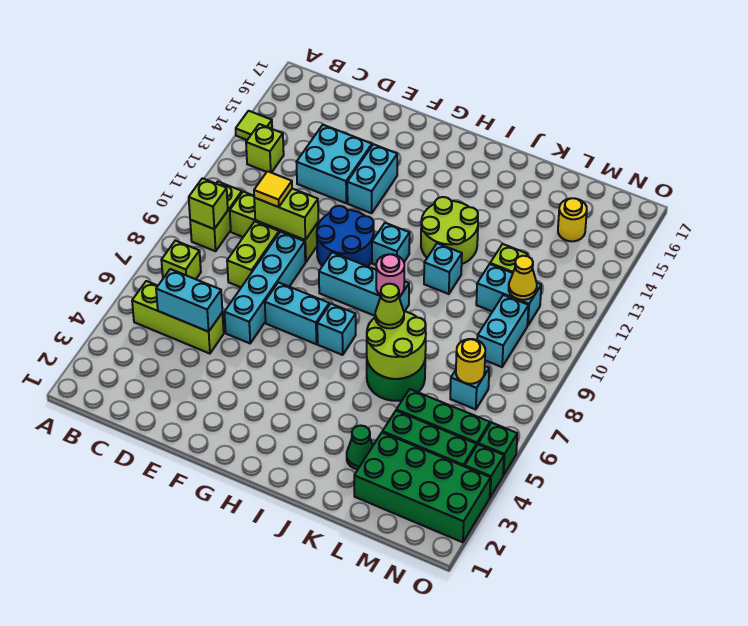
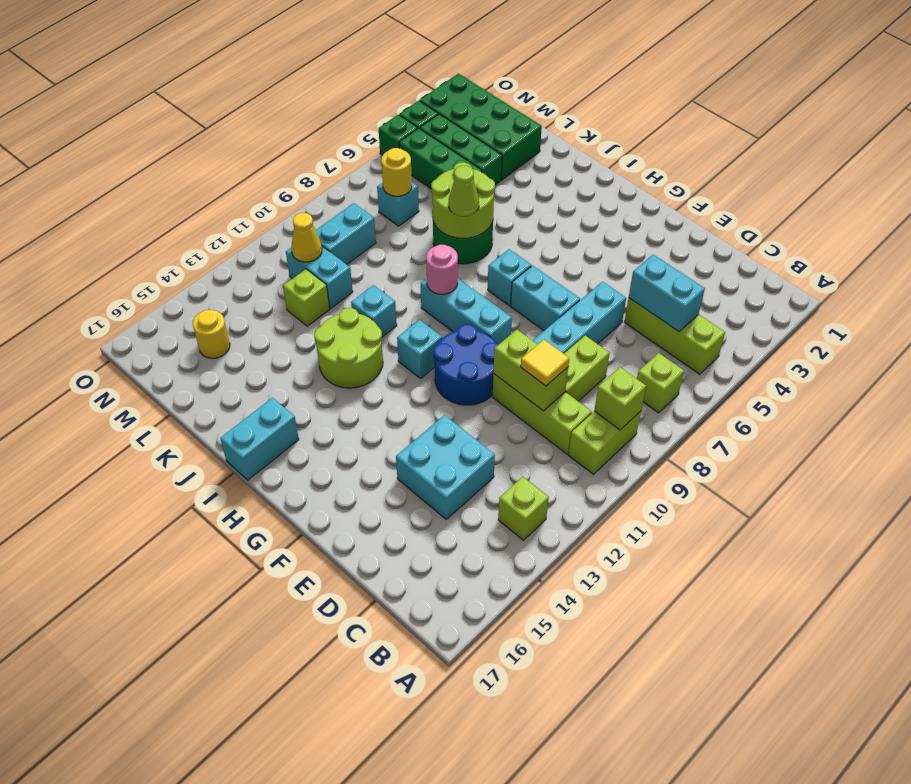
lime 1x1 tile [236,111,272,140] -> none
cyan 1x2 brick [347,144,397,213] -> cyan 1x2 brick moved to [220,398,299,480]
green 1x1 cone [347,426,373,469] -> none

